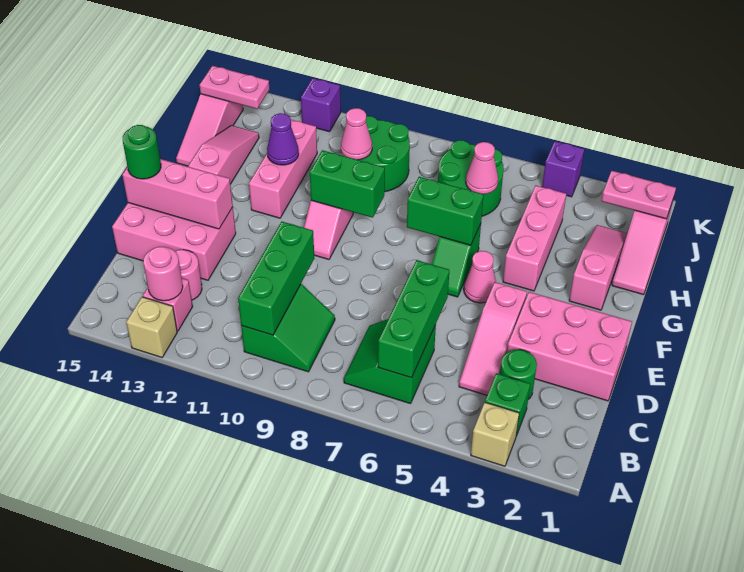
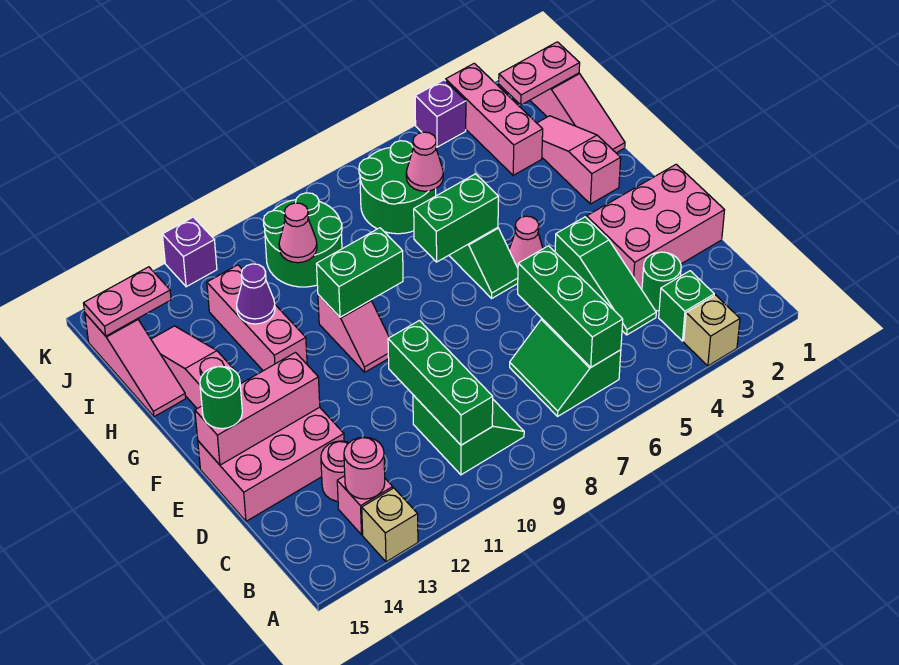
pink 1x3 slope [459,282,527,395] -> green 1x3 slope [555,217,656,335]
pink 1x3 brick [503,186,566,291] -> pink 1x3 brick moved to [446,63,543,175]

